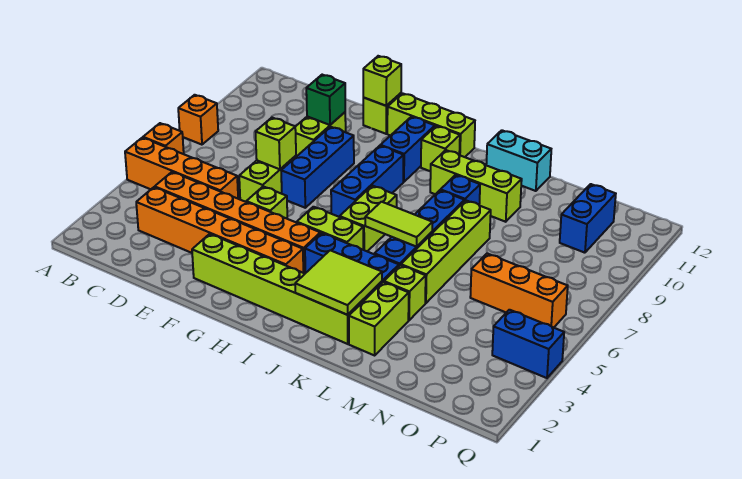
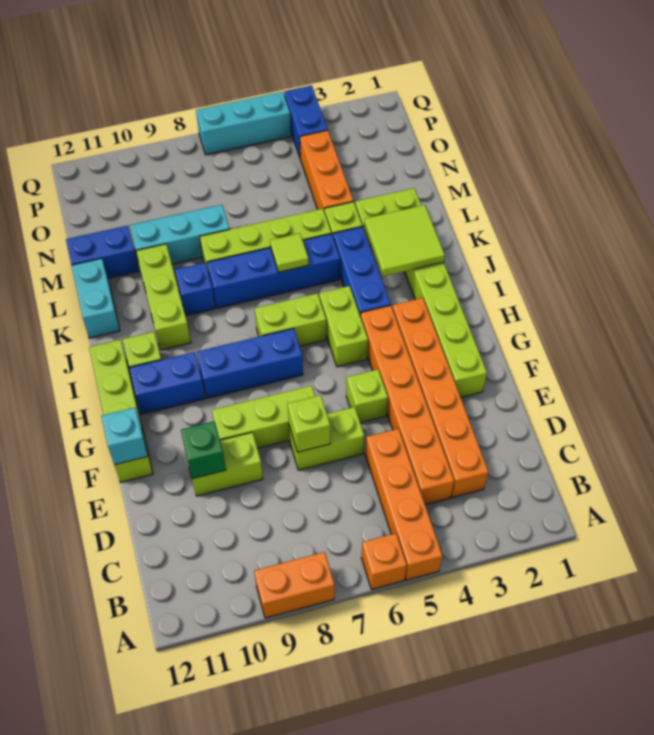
orange 1x1 brick [178,95,218,145] -> orange 1x2 brick [254,552,335,618]
blue 1x3 brick [281,127,354,208] -> lime 1x3 brick [212,386,315,448]
lime 1x1 brick [363,56,401,106] -> cyan 1x1 brick [101,408,148,465]
lime 1x2 tile [365,202,432,247] -> lime 1x1 tile [270,233,309,272]
none -> cyan 1x3 brick [130,205,230,264]
orange 1x3 brick [470,253,568,328] -> orange 1x3 brick moved to [300,130,353,212]
blue 1x2 brick [560,184,616,253] -> blue 1x2 brick moved to [66,226,139,278]
none -> cyan 1x3 brick [196,92,291,155]

